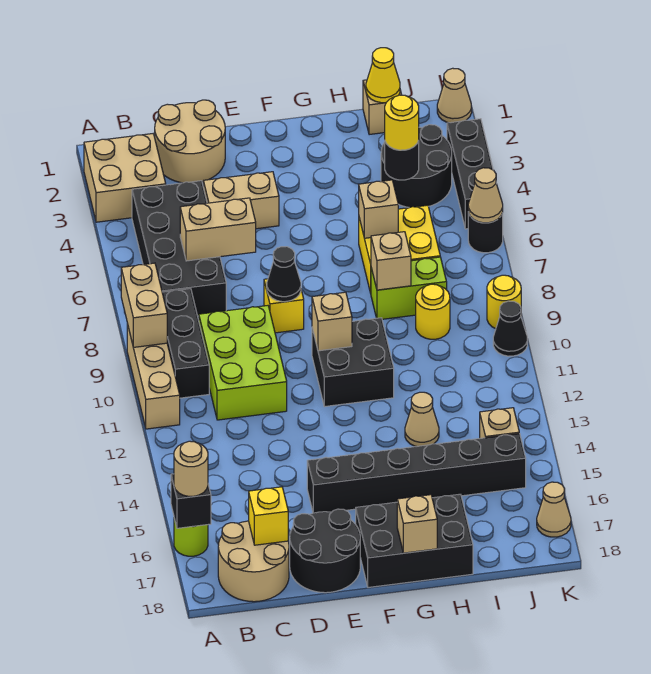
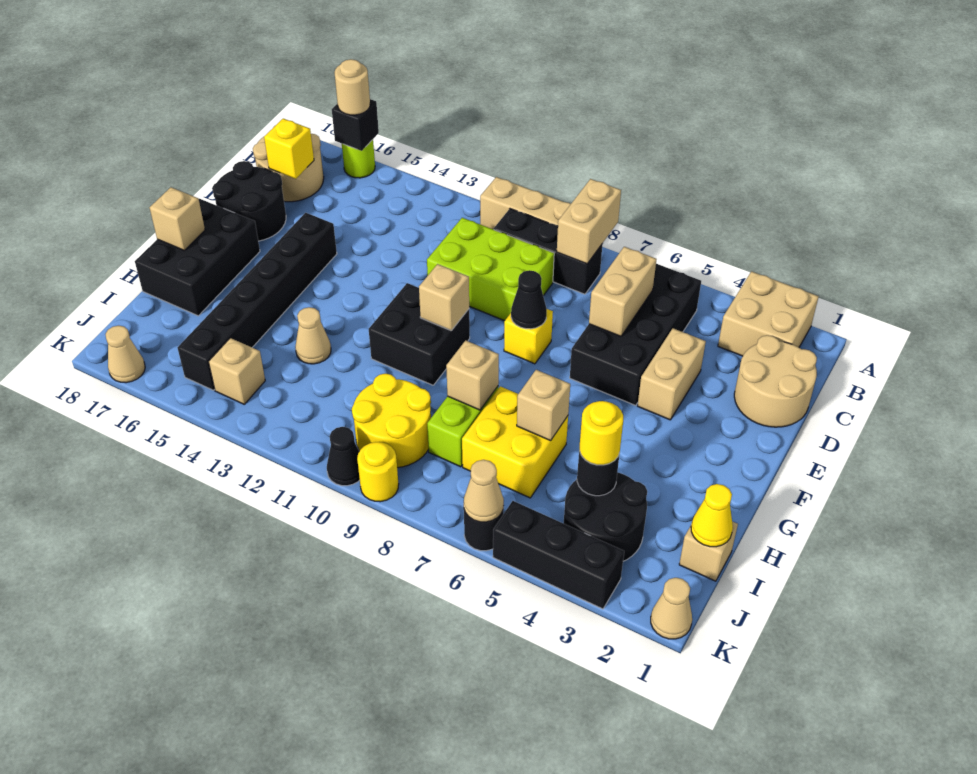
tan 1x2 brick [121,263,167,347] -> tan 1x2 brick turned to [557,179,621,264]
black 2x4 brick [132,181,226,316] -> black 2x4 brick turned to [570,264,701,405]
yellow 1x1 round brick [416,284,450,339] -> yellow 2x2 round brick [352,374,431,468]

